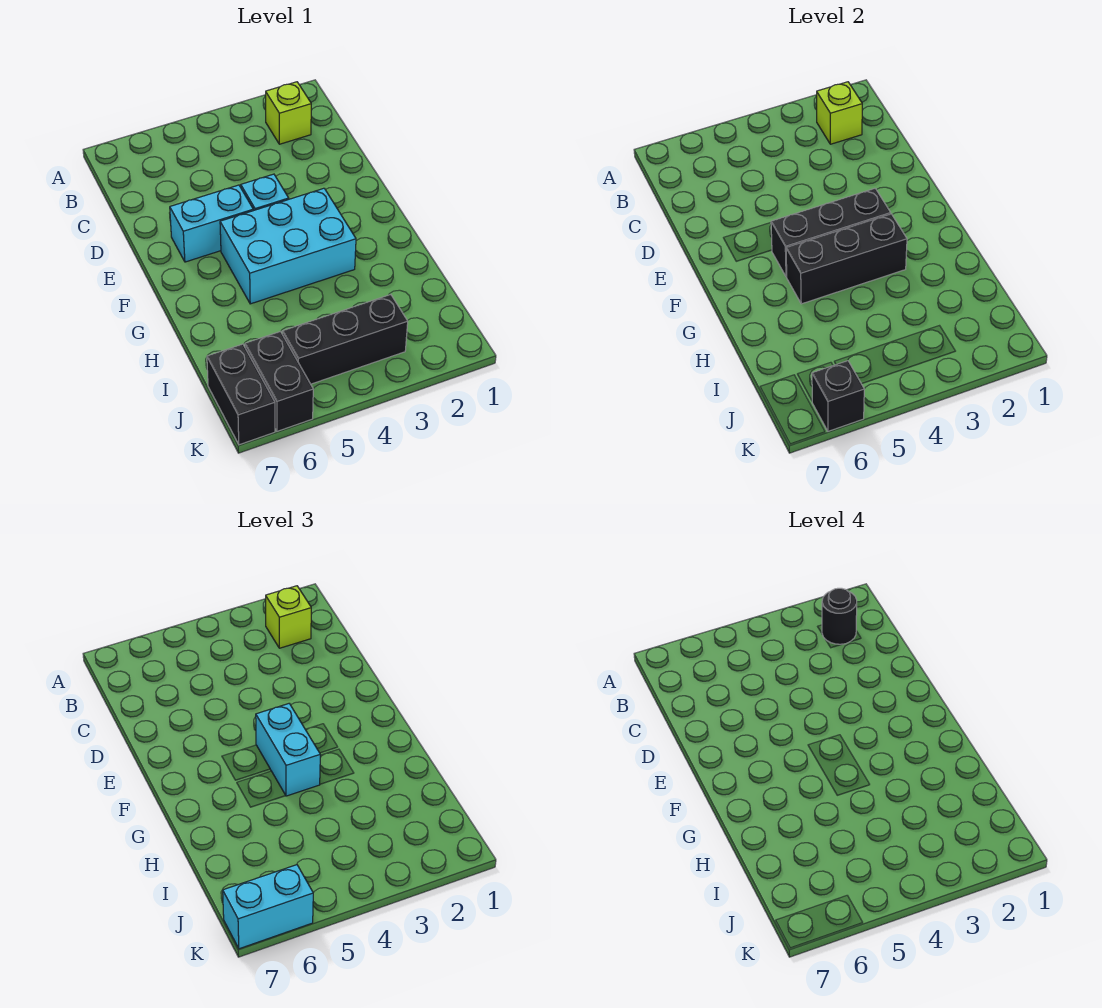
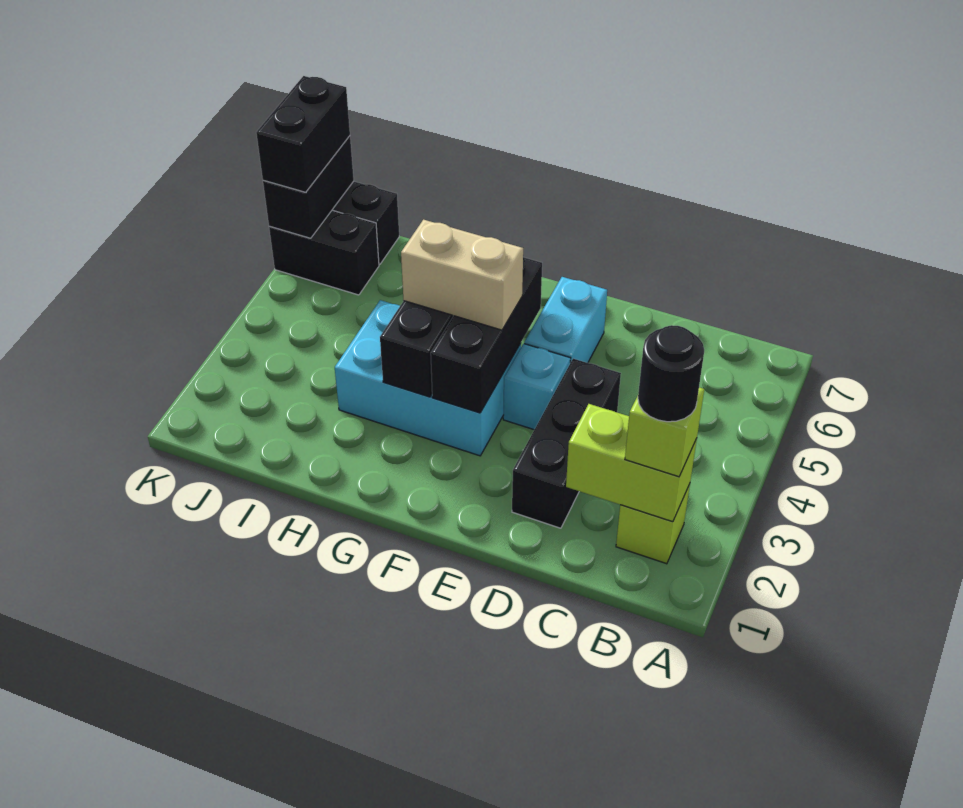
lime 1x1 brick [817,82,862,144] -> lime 1x2 brick [566,404,697,522]
cyan 2x3 brick [220,188,356,304] -> cyan 2x3 brick turned to [335,300,521,456]
cyan 1x2 brick [256,704,320,796] -> tan 1x2 brick [401,220,523,330]
black 1x3 brick [282,295,408,384] -> black 1x3 brick moved to [512,359,621,528]
black 1x1 brick [812,361,864,431] -> black 1x2 brick [263,136,354,238]
cyan 1x2 brick [223,865,313,949] -> black 1x2 brick [256,76,350,192]

